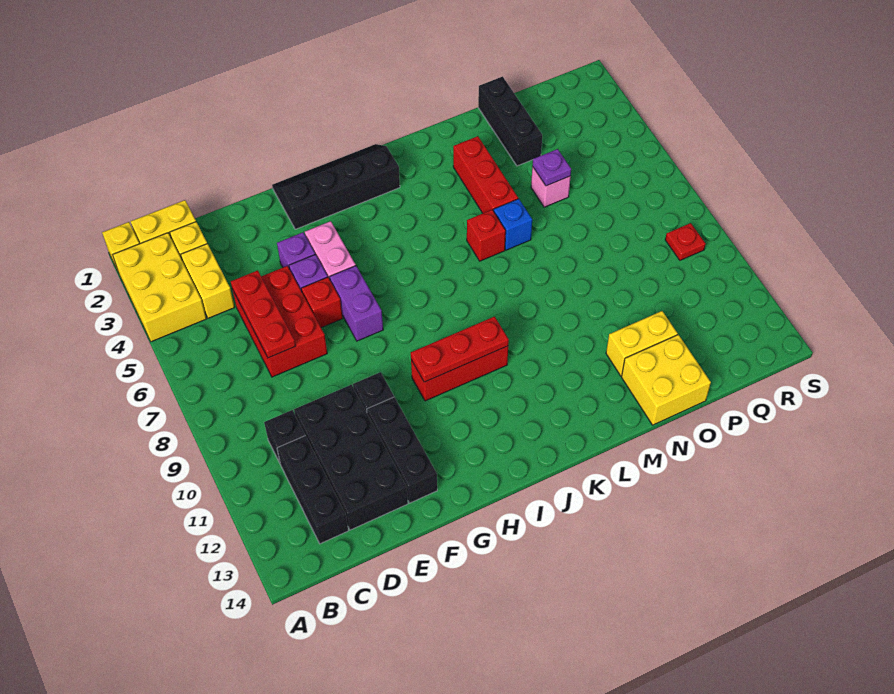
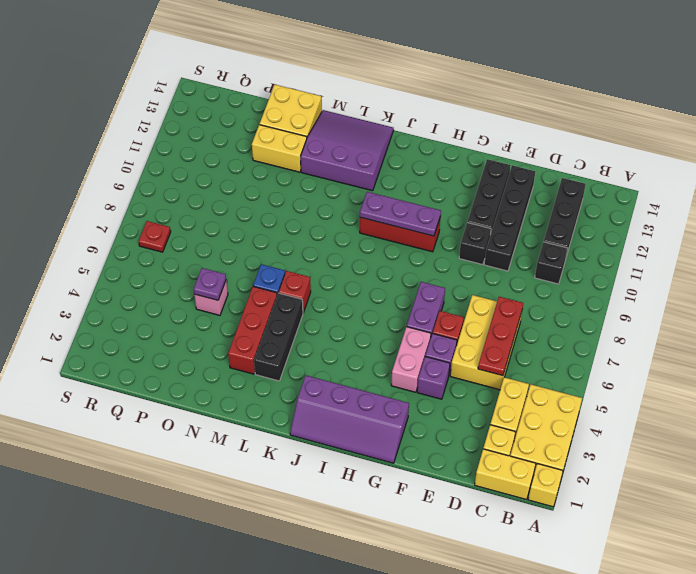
red 2x3 brick [232,266,327,377] -> yellow 2x3 brick [450,295,522,390]
black 2x4 brick [294,385,408,530] -> black 1x4 brick [484,165,535,271]
black 2x4 slope [272,144,400,229] -> purple 2x4 slope [290,376,409,463]
red 1x3 plate [411,317,509,382] -> purple 1x3 plate [360,192,441,236]
none -> purple 3x3 slope [301,110,394,191]
black 1x3 brick [478,77,542,166] -> black 1x3 brick moved to [254,293,303,381]
red 1x1 plate [665,223,705,260] -> red 1x1 plate moved to [139,221,171,252]

